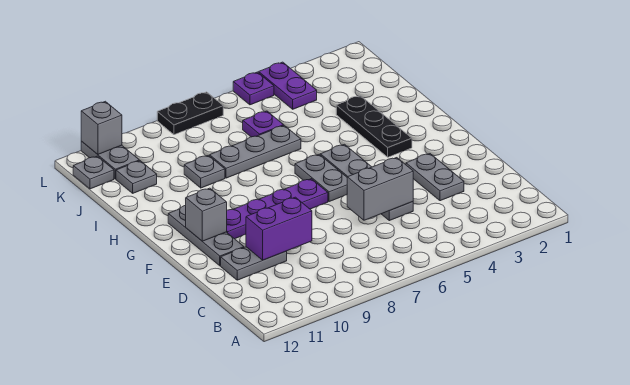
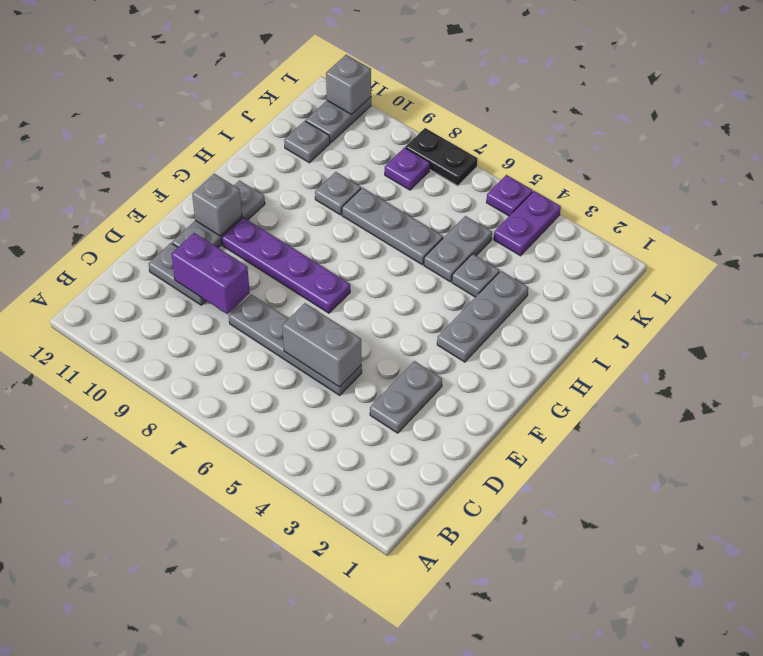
grey 1x4 plate [320,144,413,221] -> grey 1x4 plate turned to [229,294,362,395]
grey 1x2 plate [295,154,347,202] -> grey 1x2 plate moved to [424,216,492,282]
black 1x3 plate [336,96,412,157] -> grey 1x3 plate [437,271,528,362]
purple 1x1 plate [243,111,284,137] -> purple 1x1 plate moved to [385,148,430,190]
grey 1x1 plate [73,156,114,189] -> grey 1x1 plate moved to [452,254,500,297]

